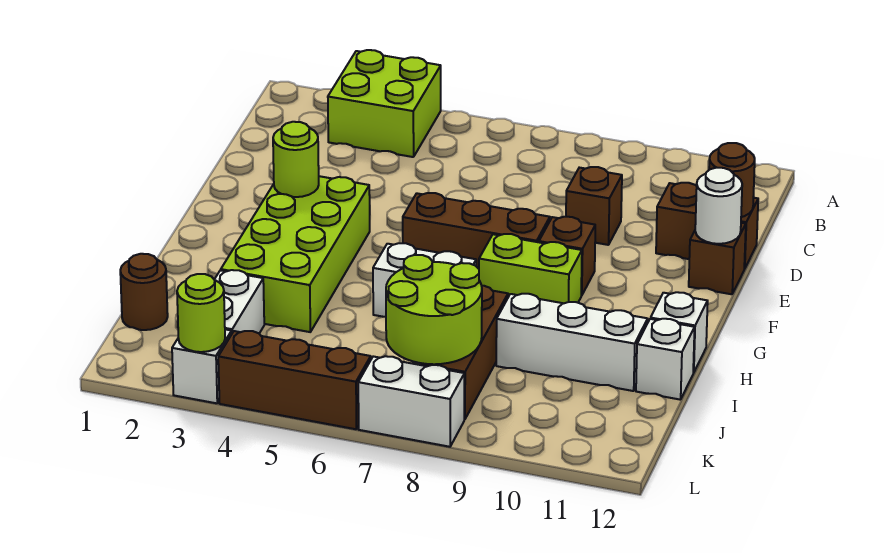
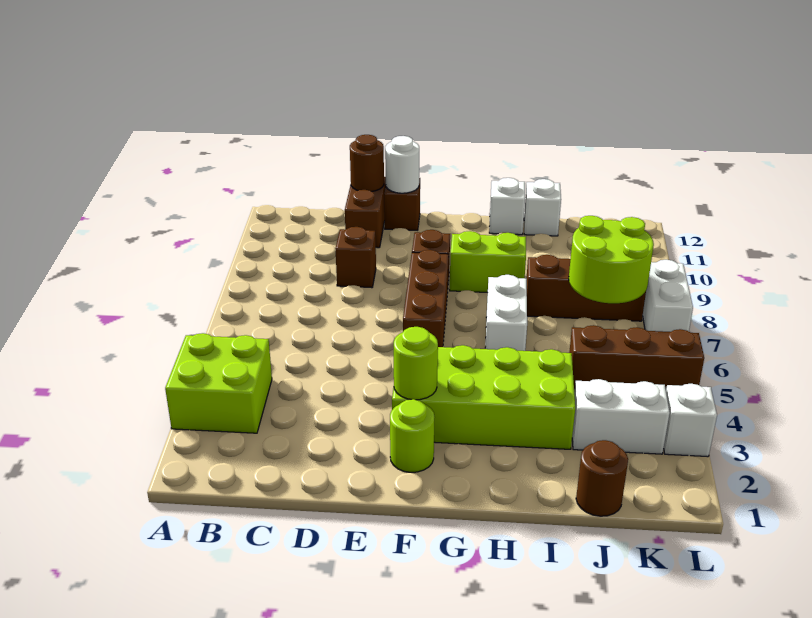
lime 1x2 brick [479,234,582,303] -> lime 1x2 brick turned to [450,231,526,293]
white 1x3 brick [496,294,648,391] -> none
lime 1x1 round brick [177,274,225,352] -> lime 1x1 round brick moved to [390,399,434,472]
brown 1x3 brick [218,331,371,429] -> brown 1x3 brick turned to [569,325,704,391]

